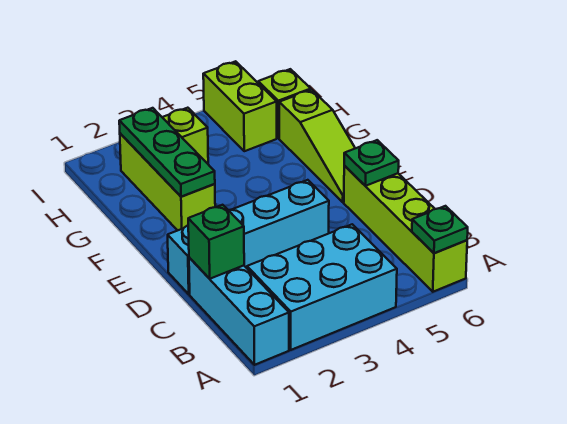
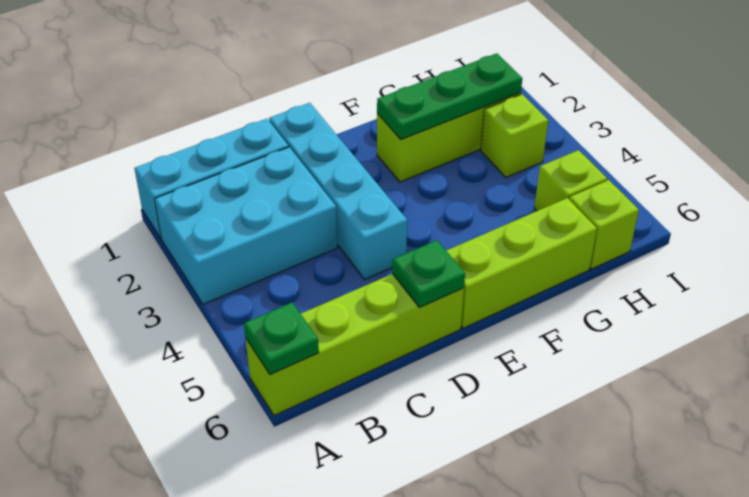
cyan 2x3 brick [247,224,397,350] -> cyan 2x3 brick turned to [155,147,337,304]
green 1x1 brick [188,205,244,279] -> none
lime 1x3 slope [279,90,355,202] -> lime 1x3 brick [446,198,597,328]
lime 1x2 brick [203,61,277,151] -> lime 1x1 brick [534,150,607,211]

